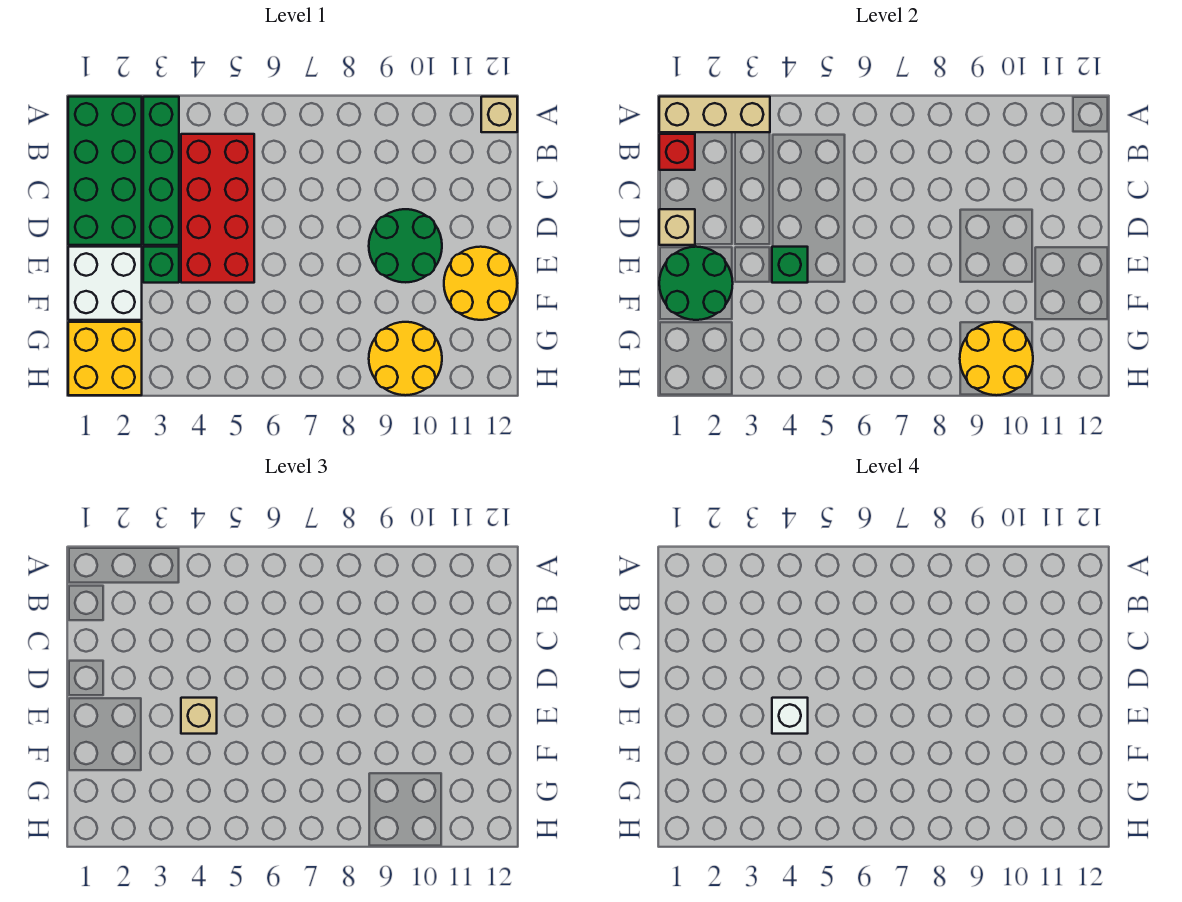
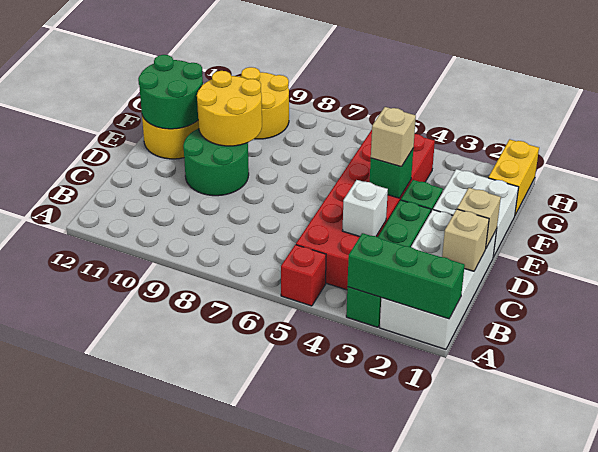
green 2x4 brick [68,97,142,245] -> white 2x4 brick [380,210,497,349]
tan 1x3 brick [659,97,770,132] -> green 1x3 brick [347,233,465,319]
tan 1x1 brick [481,97,517,132] -> tan 1x1 brick moved to [442,209,489,271]
red 1x1 brick [659,134,695,170] -> red 1x1 brick moved to [281,245,326,306]
red 2x4 brick [181,134,254,283] -> red 2x6 brick [296,130,435,290]
green 2x2 round brick [659,247,733,320] -> green 2x2 round brick moved to [138,55,203,129]
white 1x1 brick [772,698,808,734] -> white 1x1 brick moved to [342,180,388,236]
yellow 2x2 brick [68,322,142,395] -> yellow 1x2 brick [488,139,539,215]
yellow 2x2 round brick [960,322,1033,395] -> yellow 2x2 round brick moved to [197,71,262,146]

